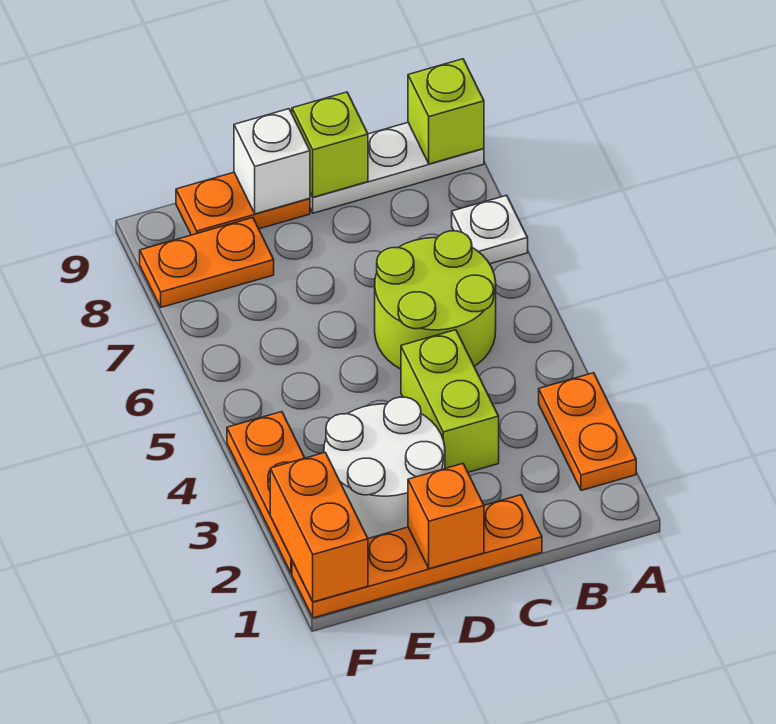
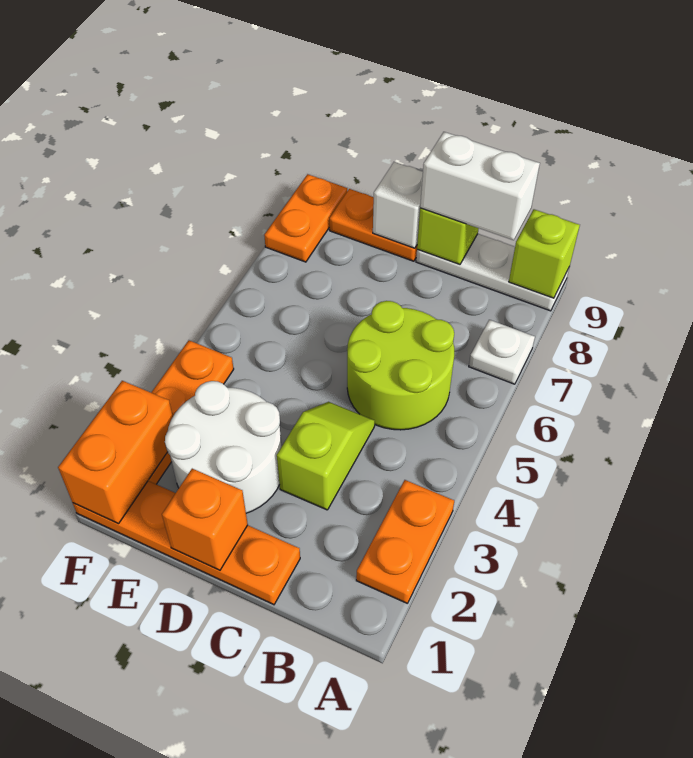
none -> white 1x2 brick [420,132,540,240]
lime 1x2 brick [401,330,499,472] -> lime 1x2 slope [277,402,375,510]
orange 1x2 plate [140,218,274,307] -> orange 1x2 plate turned to [264,174,347,262]

